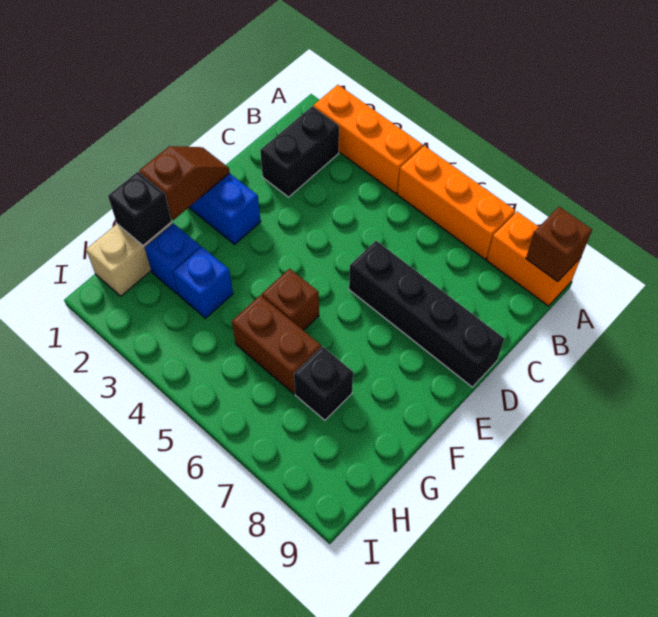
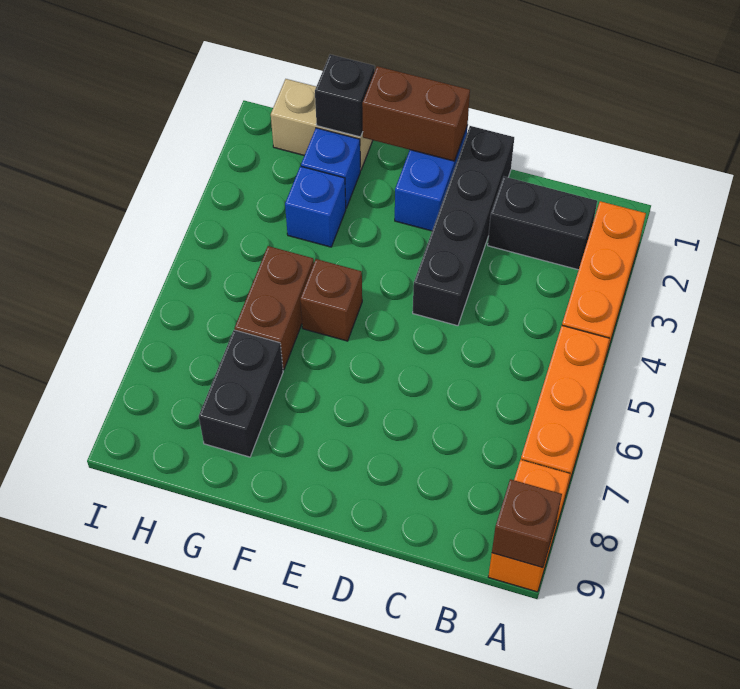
black 1x4 brick [349,241,504,387] -> black 1x4 brick moved to [413,126,514,326]
brown 1x2 slope [139,146,230,220] -> brown 1x2 brick [362,66,470,161]
black 1x1 brick [294,346,353,420] -> black 1x2 brick [199,330,283,457]

